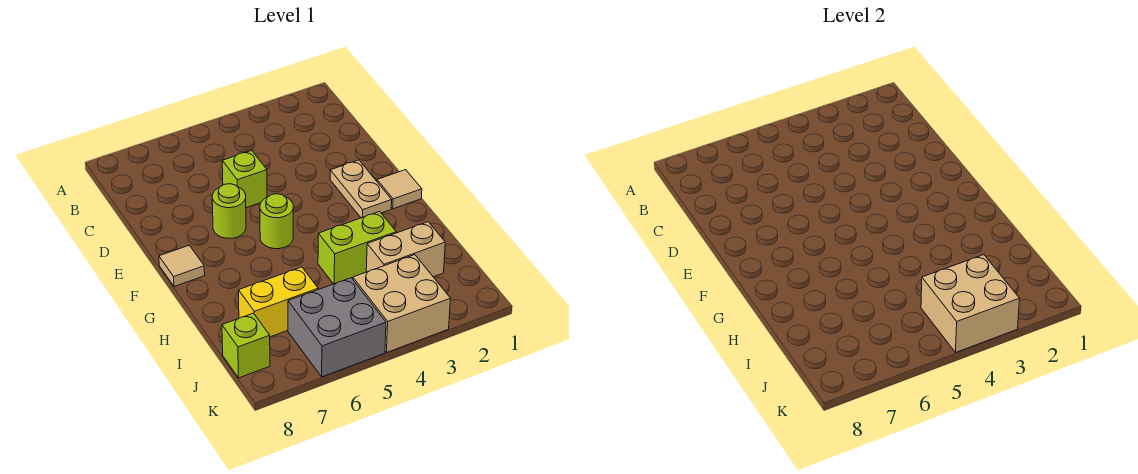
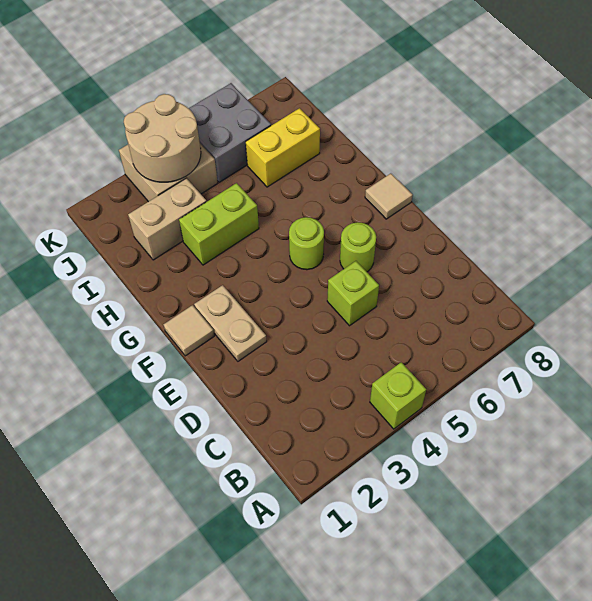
tan 2x2 brick [921,255,1020,352] -> tan 2x2 round brick [124,94,201,182]
lime 1x1 brick [222,313,270,378] -> lime 1x1 brick moved to [370,362,426,429]

